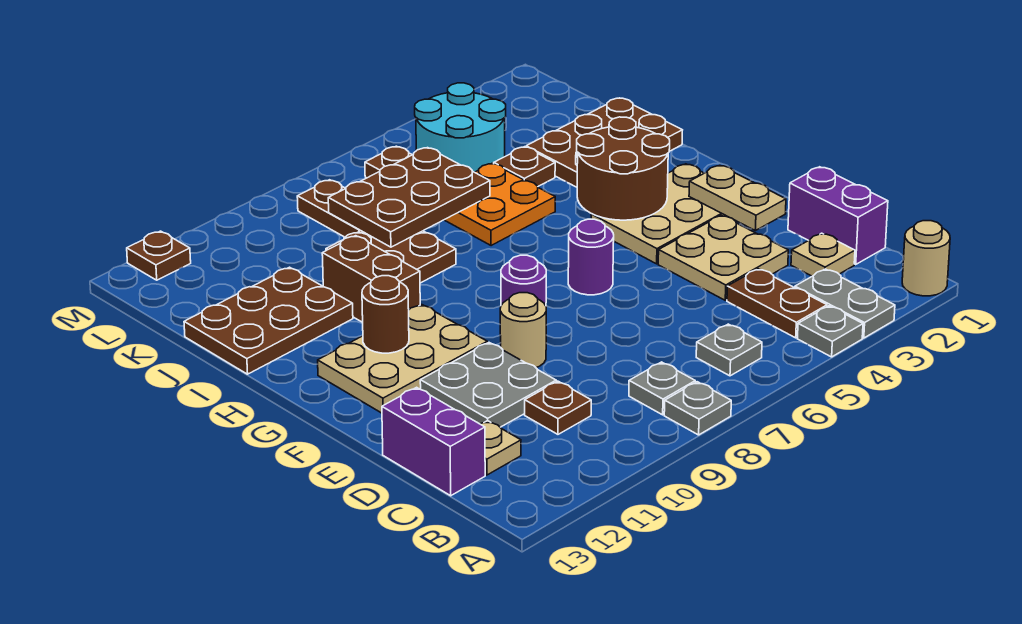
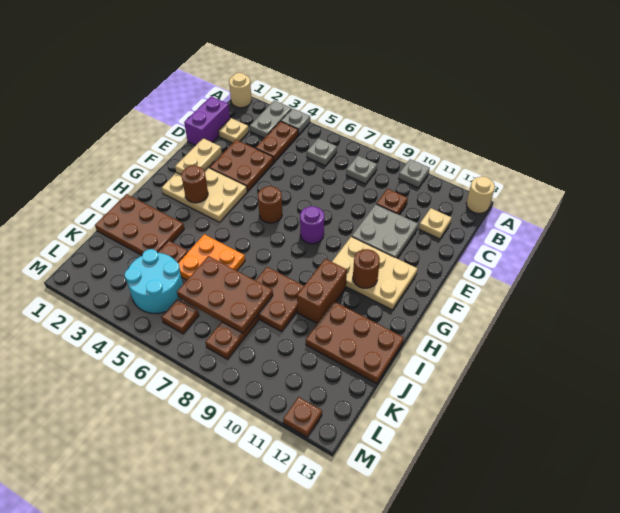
grey 1x1 plate [664,382,731,435] -> grey 1x1 plate moved to [399,159,430,188]
purple 1x2 brick [382,387,485,496] -> none
tan 2x2 plate [658,215,788,300] -> brown 2x2 plate [210,140,273,191]
tan 1x1 round brick [500,293,546,368] -> tan 1x1 round brick moved to [466,176,495,213]
purple 1x1 round brick [568,219,614,295] -> brown 1x1 round brick [258,186,282,223]
brown 2x2 round brick [577,117,670,220] -> brown 1x1 round brick [181,165,208,203]

